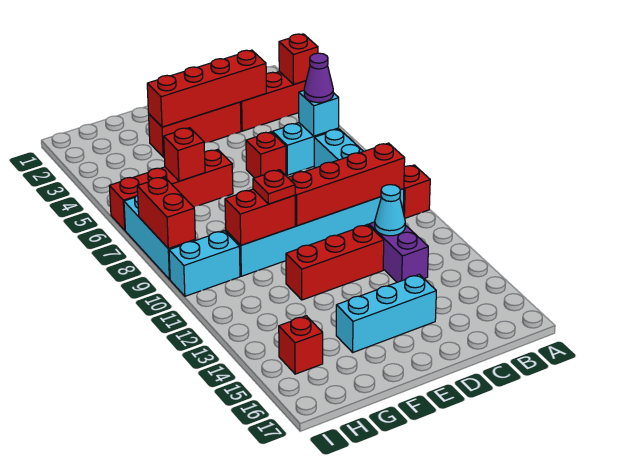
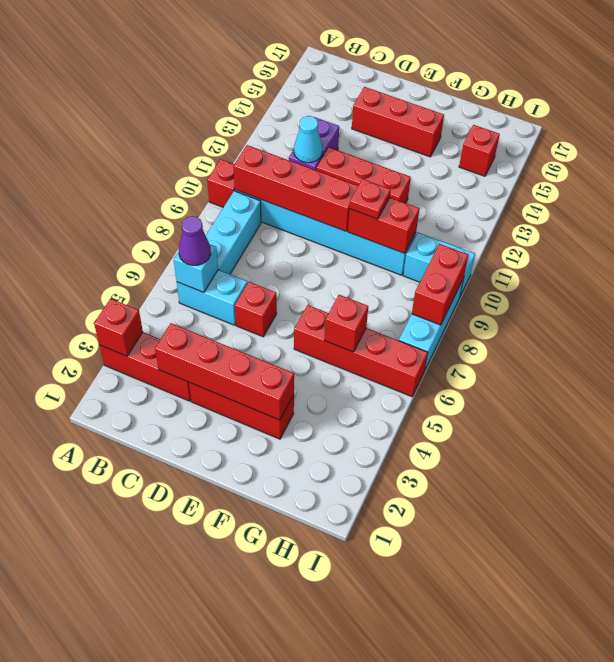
cyan 1x3 brick [336,274,436,352] -> red 1x3 brick [352,87,444,157]

